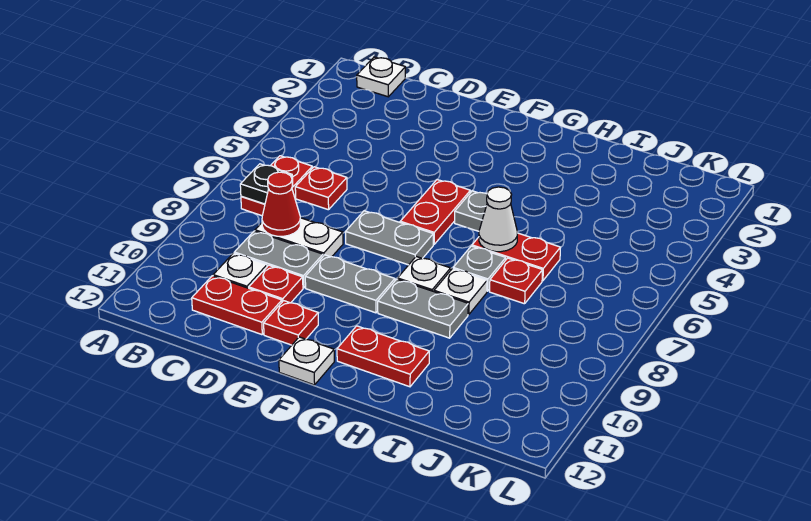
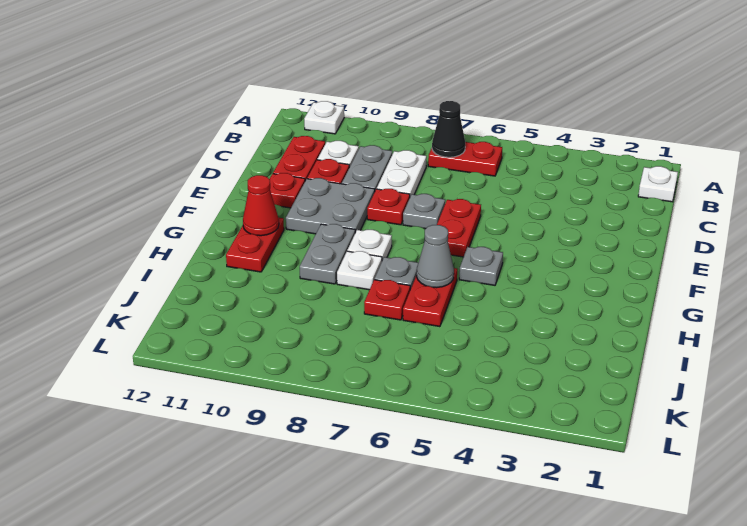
black 1x1 plate [240,164,293,204] -> black 1x1 cone [432,101,465,157]
red 1x1 plate [295,167,347,210] -> red 1x1 plate moved to [367,189,410,225]
red 1x1 cone [262,172,301,236] -> red 1x1 cone moved to [243,175,279,236]
grey 1x2 plate [345,211,433,265] -> grey 1x1 plate [403,194,445,229]
grey 1x2 plate [305,255,395,313] -> grey 2x2 plate [286,178,375,234]
red 1x2 plate [400,180,470,245] -> red 1x2 plate turned to [437,199,481,257]
white 1x1 plate [279,337,334,385] -> white 1x1 plate moved to [304,101,344,134]
white 1x1 cone [479,187,517,252] -> grey 1x1 cone [417,225,454,288]

